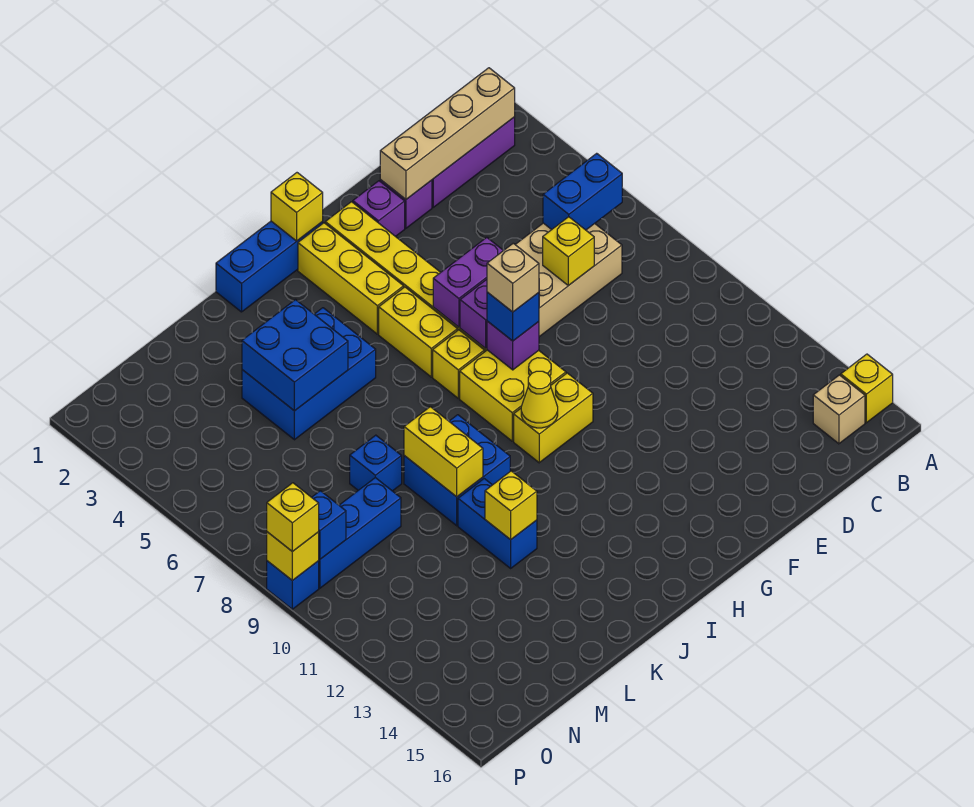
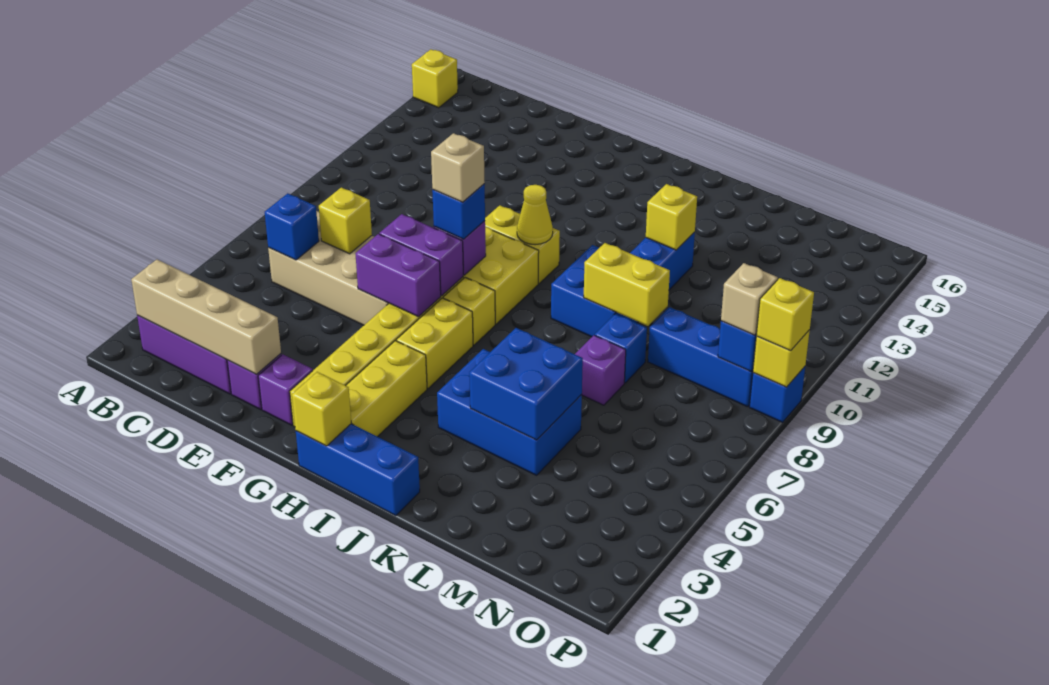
blue 1x2 brick [543,153,622,230] -> blue 1x1 brick [265,193,319,260]
tan 1x1 brick [813,375,865,444] -> tan 1x1 brick moved to [721,263,778,335]
yellow 1x2 brick [404,407,483,497] -> yellow 1x2 brick turned to [584,243,670,326]
none -> purple 1x1 brick [575,335,626,405]

